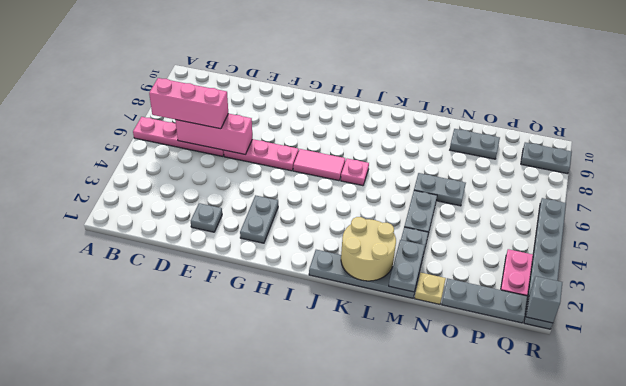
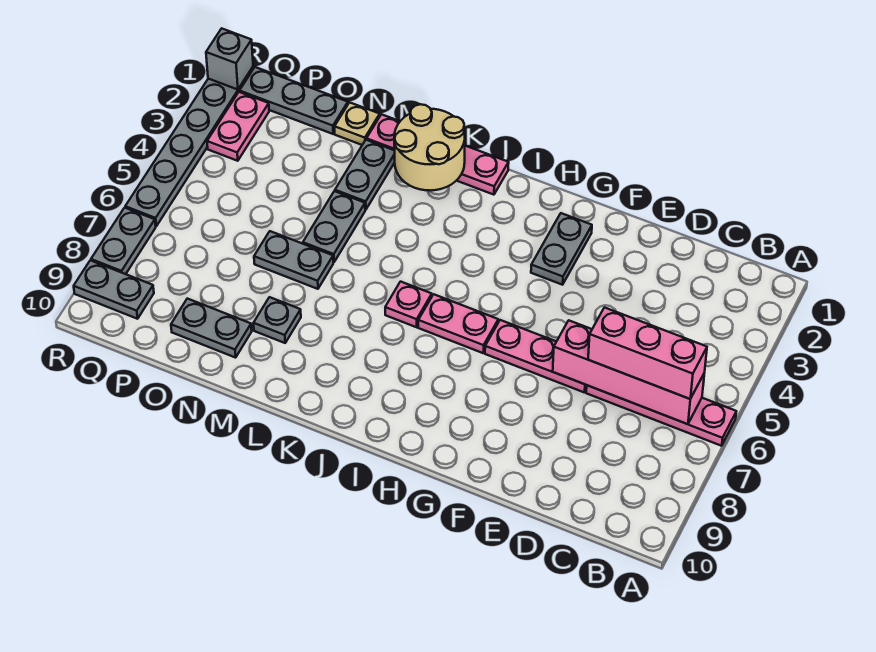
pink 1x3 brick [175,114,252,155] -> pink 1x4 brick [553,320,704,424]
grey 1x1 plate [191,203,222,232] -> grey 1x1 plate moved to [254,297,301,343]
pink 1x2 tile [293,149,345,181] -> pink 1x2 plate [418,294,498,353]
grey 1x4 plate [309,250,418,298] -> pink 1x4 plate [366,114,509,195]
grey 1x2 plate [389,240,425,292] -> grey 1x2 plate moved to [91,208,156,274]

